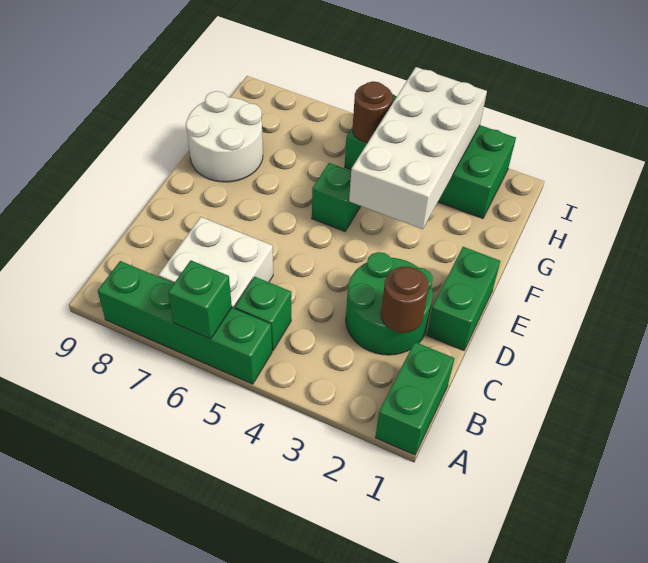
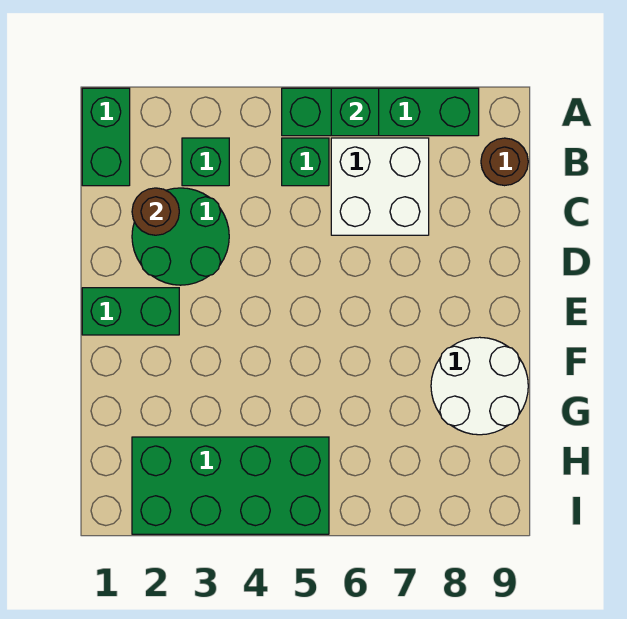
green 1x2 brick [427,247,500,351] -> green 1x2 brick turned to [82,288,179,335]
white 2x4 brick [349,67,487,229] -> none
green 1x1 brick [312,163,361,231] -> green 1x1 brick moved to [182,138,229,186]
brown 1x1 round brick [353,81,393,143] -> brown 1x1 round brick moved to [481,138,528,186]

